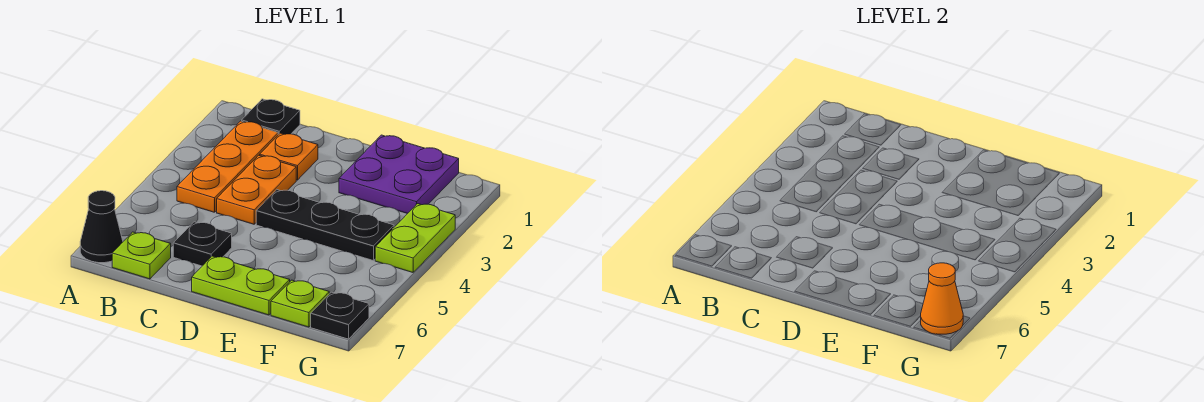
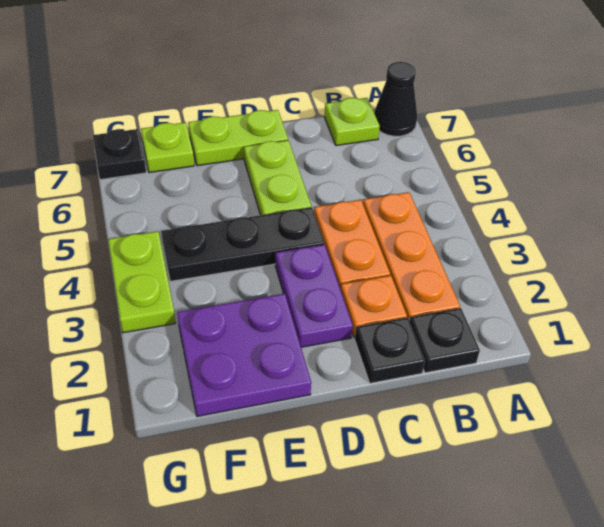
black 1x1 plate [173,222,232,266] -> black 1x1 plate moved to [355,317,425,383]
none -> purple 1x2 plate [275,245,353,347]
none -> lime 1x2 plate [244,140,311,215]
orange 1x1 cone [921,263,963,334] -> none

